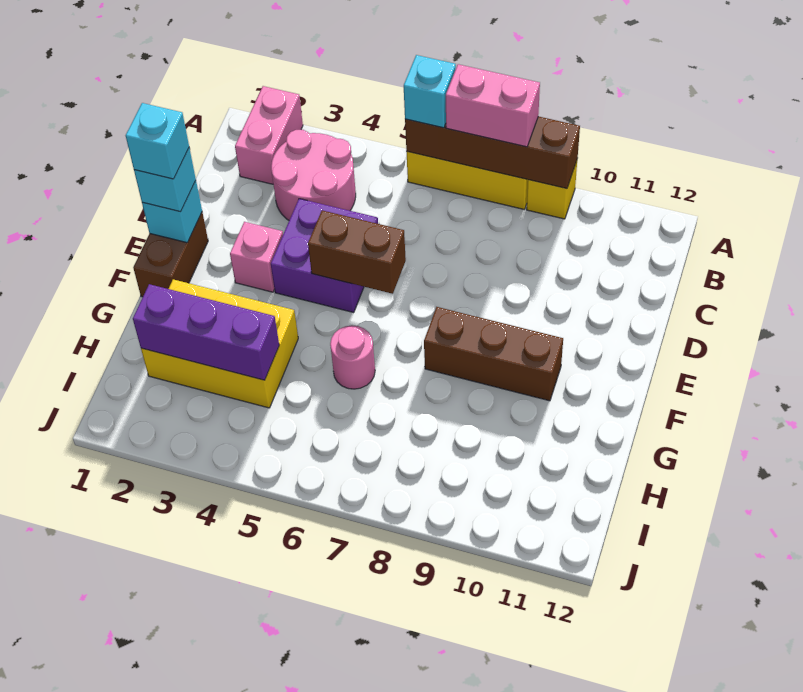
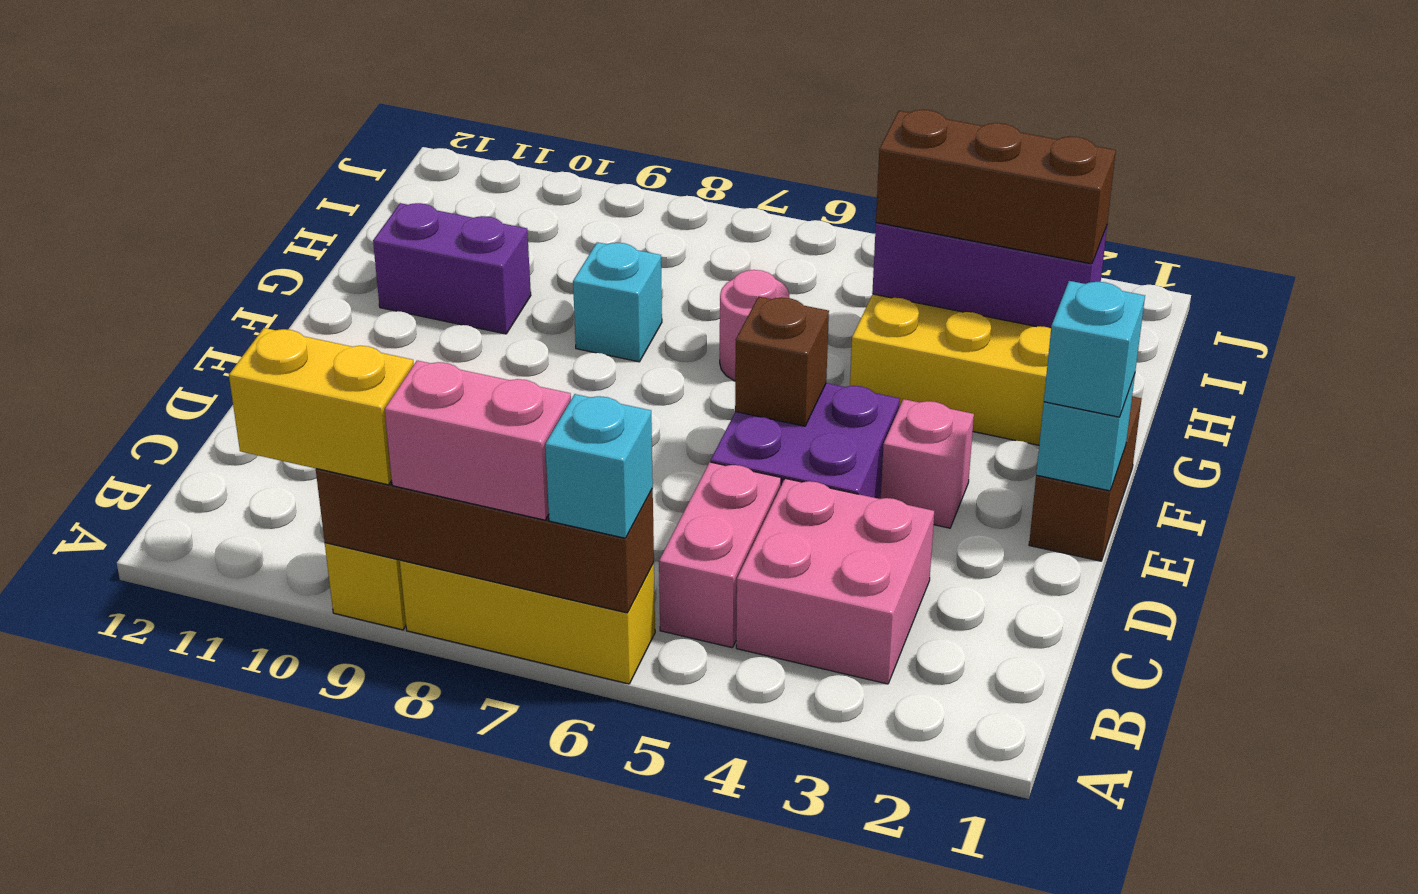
pink 1x2 brick [235,86,303,184] -> pink 1x2 brick moved to [659,462,781,648]
none -> yellow 1x2 brick [229,328,414,485]
pink 2x2 round brick [271,130,356,220] -> pink 2x2 brick [736,478,934,684]
cyan 1x1 brick [126,103,189,179] -> cyan 1x1 brick moved to [573,242,662,362]
brown 1x2 brick [308,210,406,294] -> brown 1x1 brick [735,297,829,426]
brown 1x3 brick [424,307,563,401] -> brown 1x3 brick moved to [876,110,1116,264]
none -> purple 1x2 brick [373,203,531,334]

